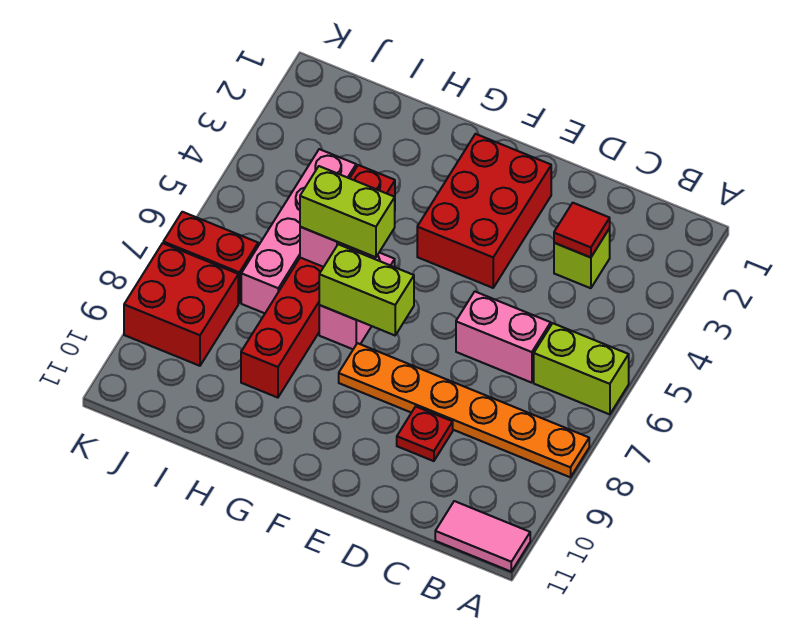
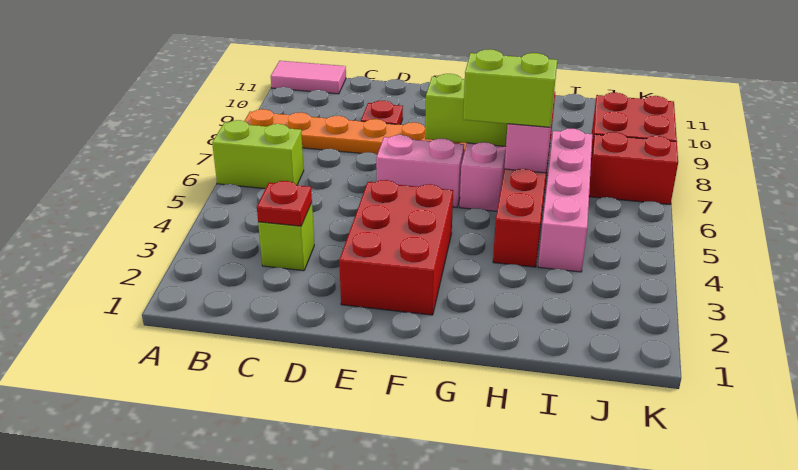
red 1x1 tile [554,203,610,258] -> red 1x1 plate [257,181,312,226]
pink 1x2 brick [456,292,551,383] -> pink 1x2 brick moved to [376,135,464,207]

